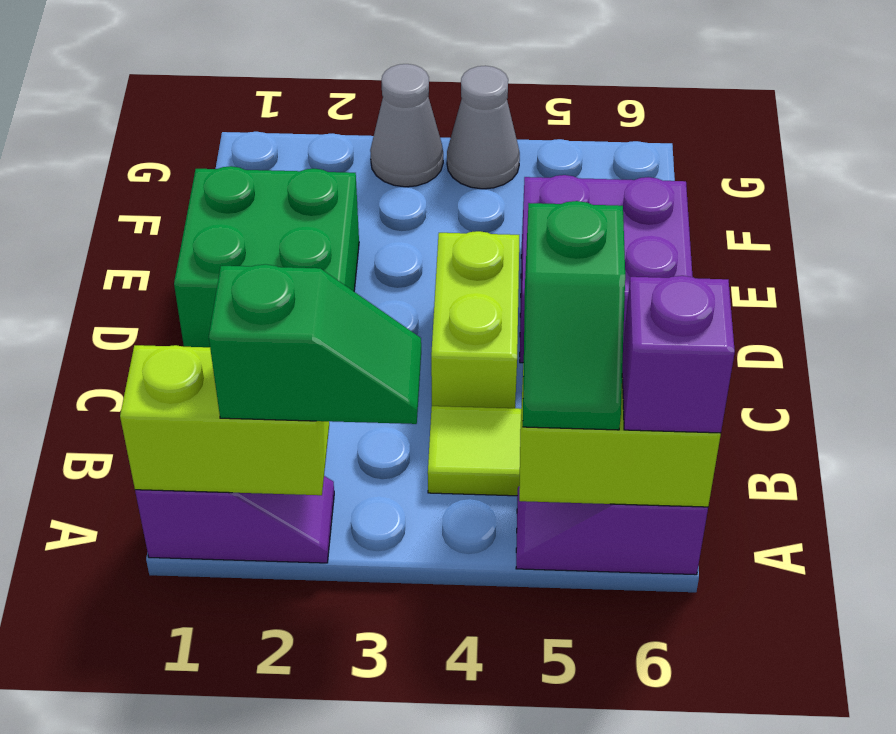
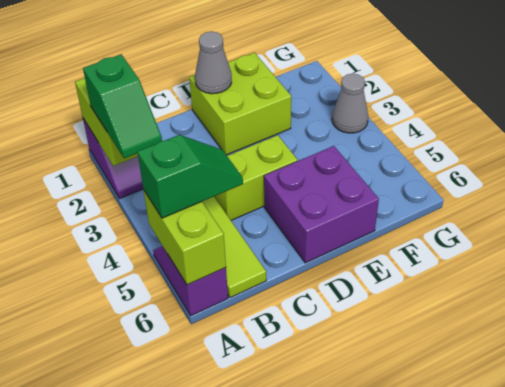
green 1x2 slope [523,201,625,430] -> green 1x2 slope turned to [137,135,243,218]
purple 1x1 brick [622,276,735,433] -> none
green 2x2 brick [174,166,359,347] -> lime 2x2 brick [189,52,291,155]
grey 1x1 cone [447,66,520,189] -> grey 1x1 cone moved to [195,31,232,94]

